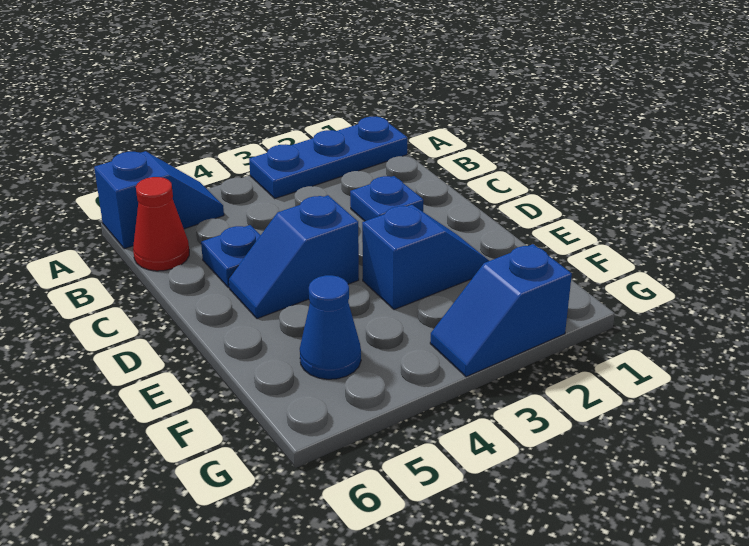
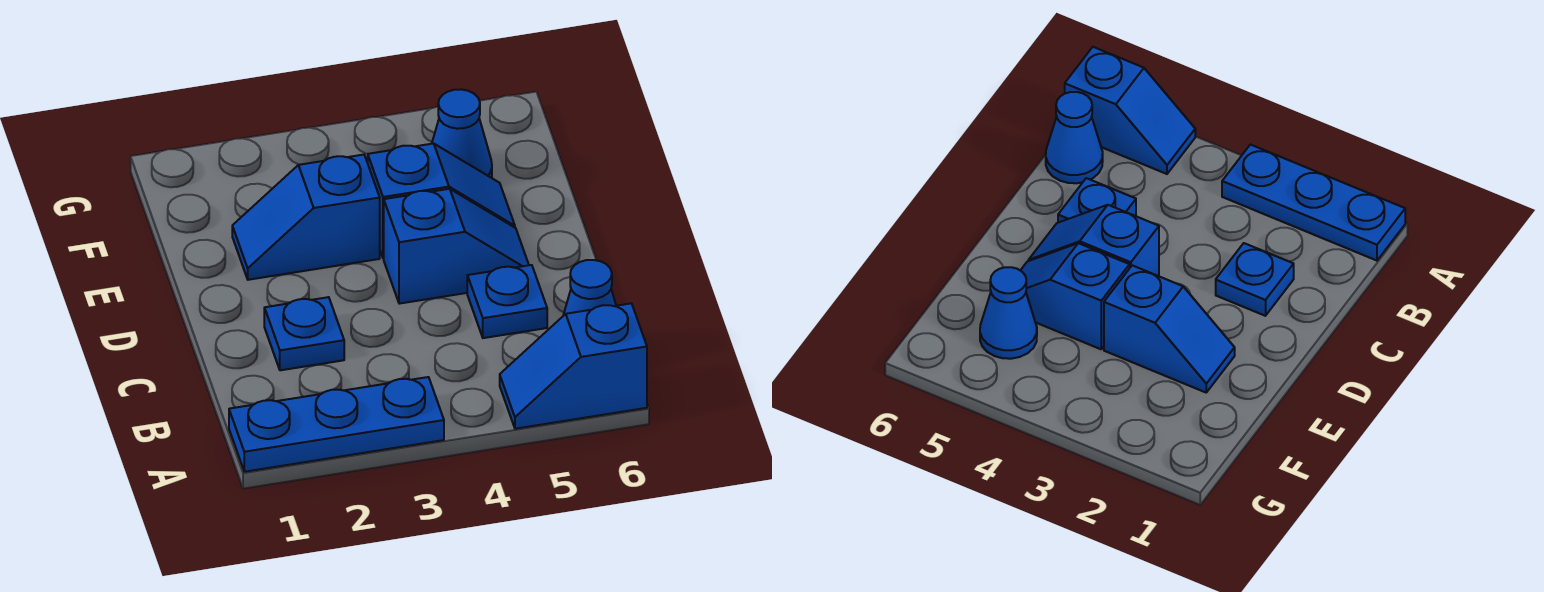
red 1x1 cone [133,177,189,271] -> blue 1x1 cone [563,260,616,316]
blue 1x2 slope [430,244,572,377] -> blue 1x2 slope moved to [368,143,515,258]

